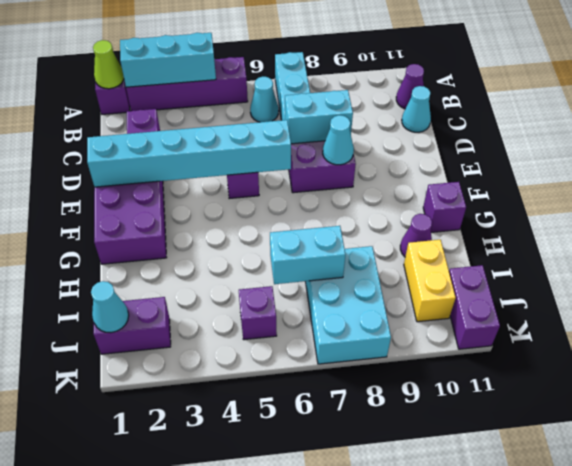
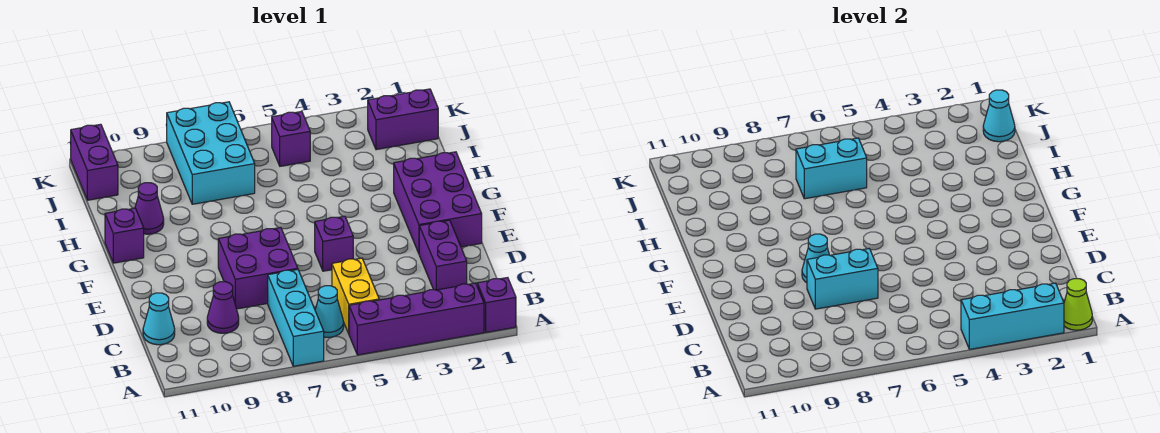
purple 1x1 cone [396,64,424,109] -> purple 1x1 cone moved to [207,282,239,333]
cyan 1x6 brick [87,120,291,187] -> none
yellow 1x2 brick [404,240,456,322] -> yellow 1x2 brick moved to [332,258,379,333]

